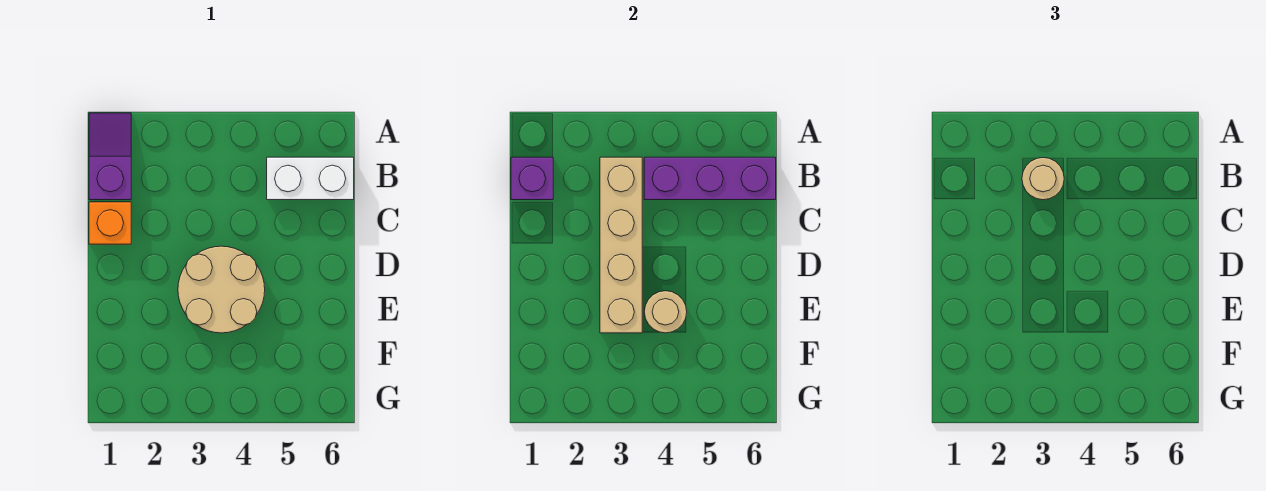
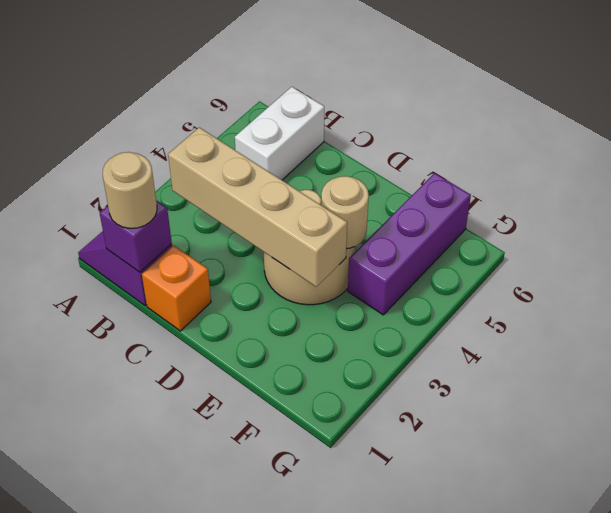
tan 1x1 round brick [1022,158,1064,200] -> tan 1x1 round brick moved to [103,152,157,228]
purple 1x3 brick [644,157,776,200] -> purple 1x3 brick moved to [348,173,471,315]

